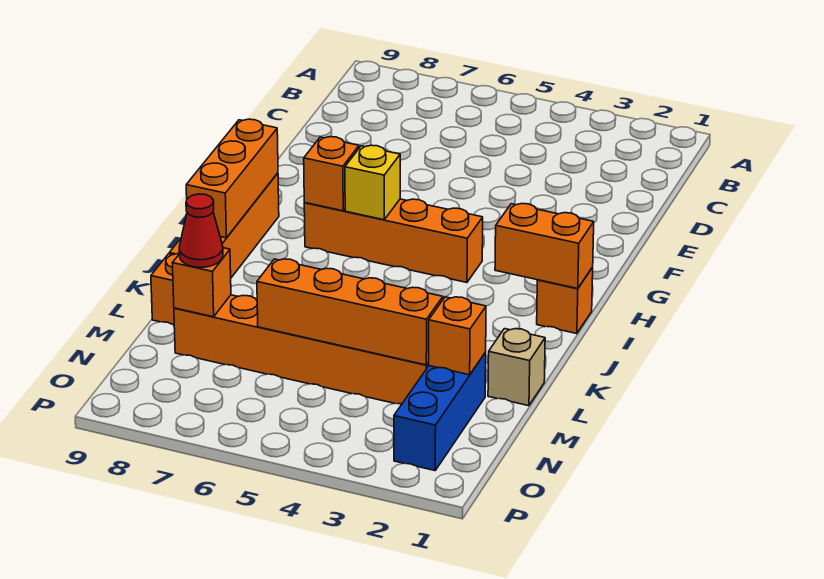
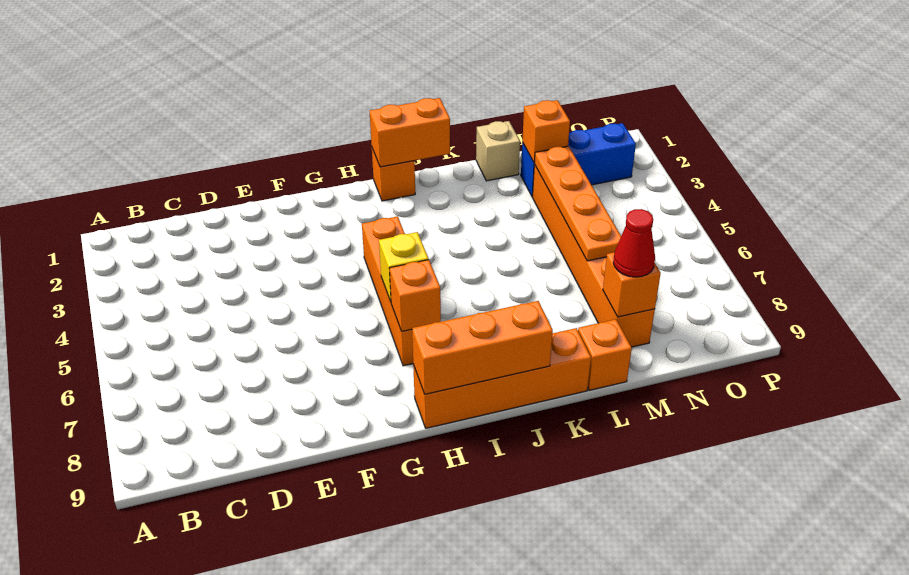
orange 1x2 brick [495,204,594,288] -> orange 1x2 brick turned to [370,98,450,167]
orange 1x4 brick [257,259,443,365] -> orange 1x4 plate [534,146,621,261]

